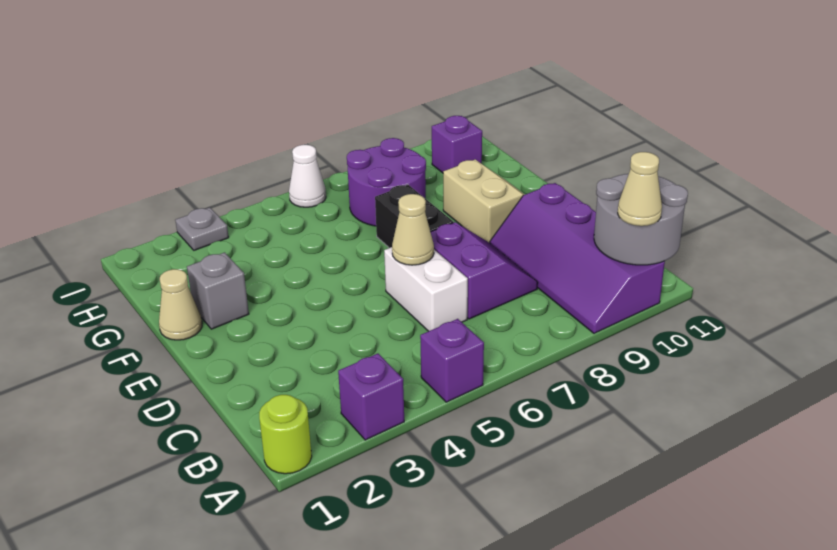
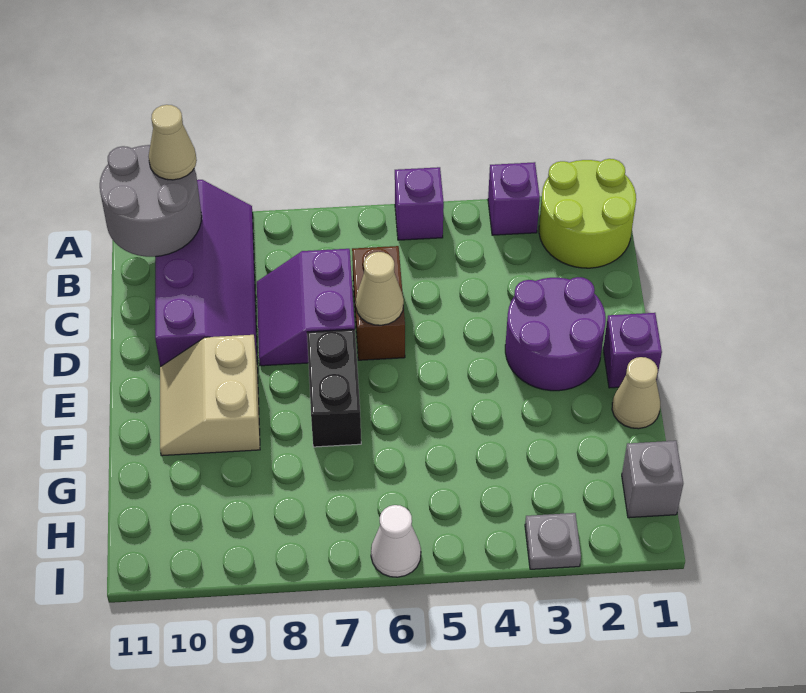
lime 1x1 round brick [259,395,312,474] -> lime 2x2 round brick [539,159,636,268]
white 1x2 brick [384,247,468,331] -> brown 1x2 brick [352,246,405,360]
grey 1x1 brick [187,252,249,329] -> grey 1x1 brick moved to [622,441,683,518]
purple 2x2 round brick [347,138,426,226] -> purple 2x2 round brick moved to [505,277,606,391]
purple 1x1 brick [432,116,482,173] -> purple 1x1 brick moved to [603,313,662,388]

